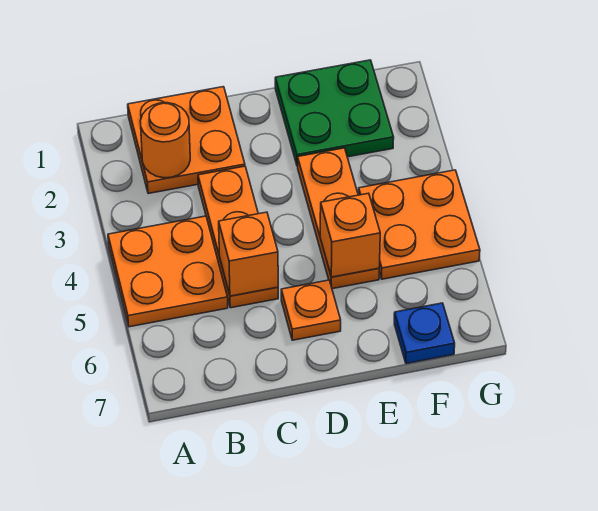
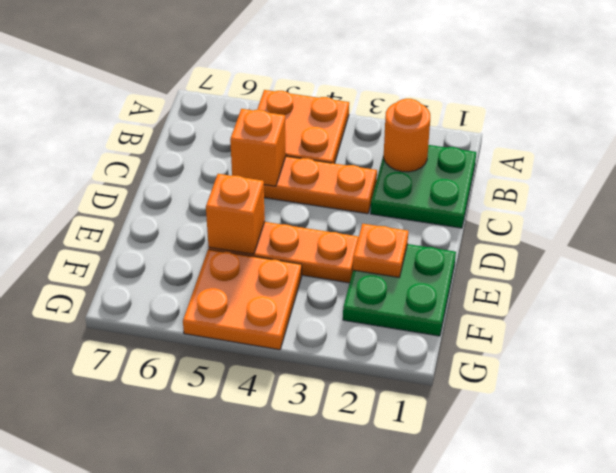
orange 2x2 plate [128,87,245,194] -> green 2x2 plate [371,145,476,228]
orange 1x1 plate [281,280,341,340] -> orange 1x1 plate moved to [353,224,408,277]
blue 1x1 plate [394,303,455,364] -> none

